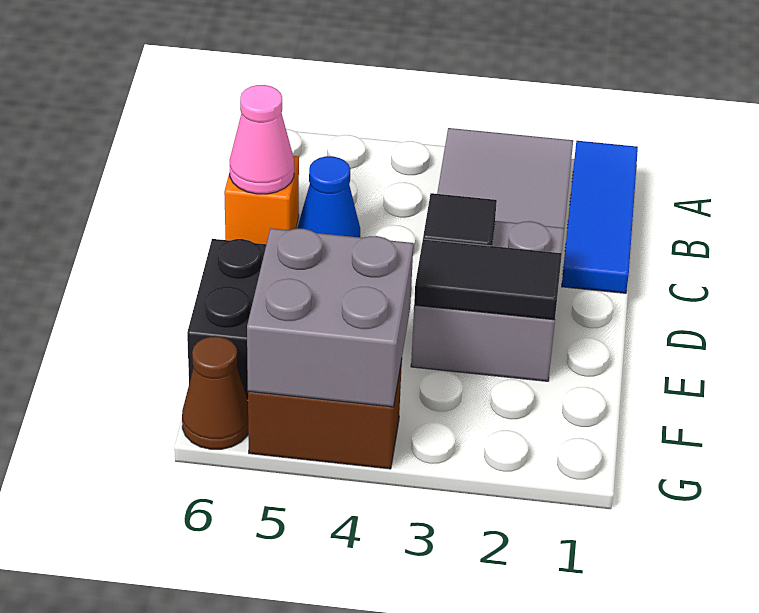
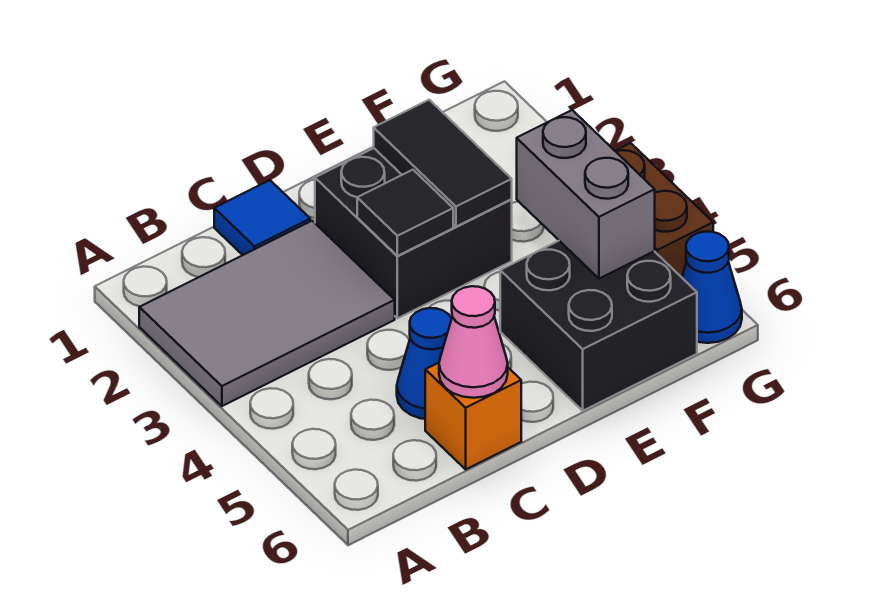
blue 1x3 tile [562,141,638,293] -> blue 1x1 tile [214,180,310,255]
grey 2x2 brick [411,221,564,381] -> black 2x2 brick [315,148,512,318]
grey 2x2 brick [247,228,413,407] -> grey 1x2 brick [517,110,655,279]
brown 1x1 cone [182,336,248,449] -> blue 1x1 cone [682,232,742,343]

